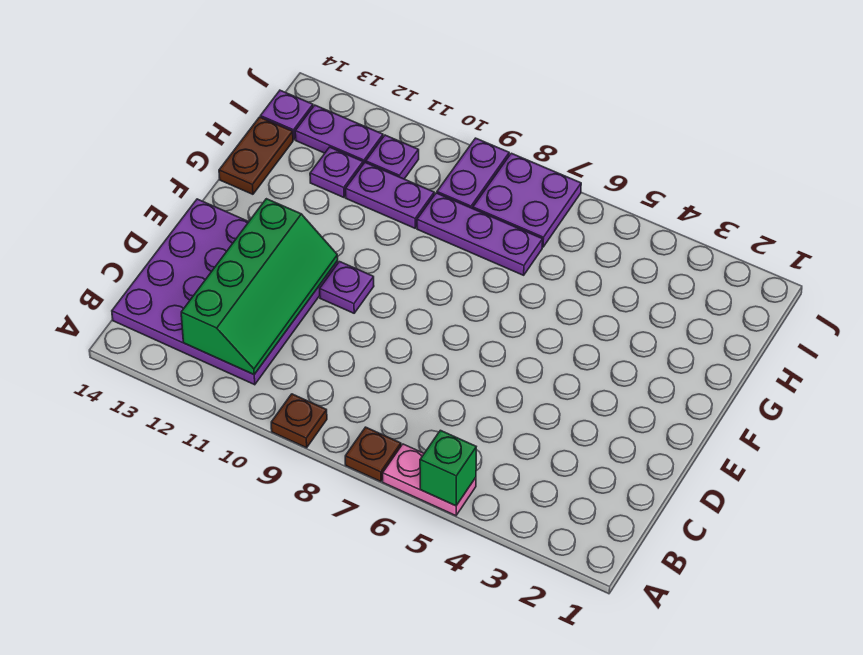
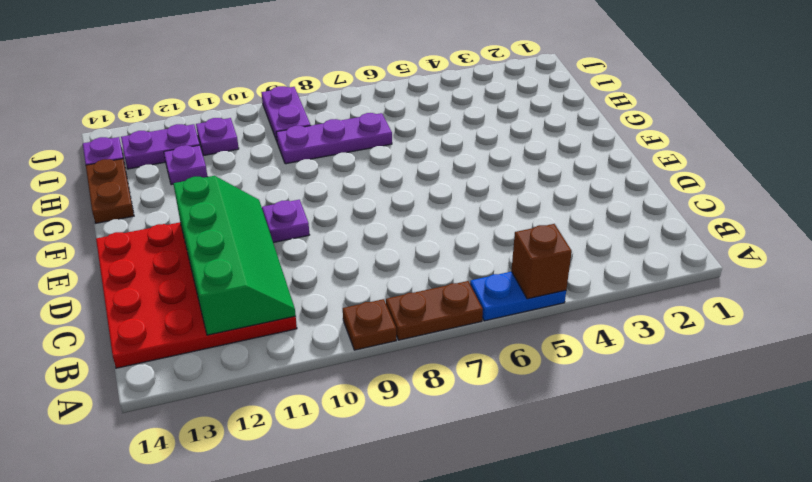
pink 1x2 plate [383,444,476,516] -> blue 1x2 plate [470,272,566,321]
green 1x1 brick [420,430,476,506] -> brown 1x1 brick [511,224,572,299]
brown 1x1 plate [345,427,401,482] -> brown 1x2 plate [386,281,483,340]
purple 4x4 plate [112,199,338,385] -> red 4x4 plate [96,222,297,368]
purple 1x2 plate [346,162,434,228] -> none
purple 2x2 plate [473,153,581,247] -> none

